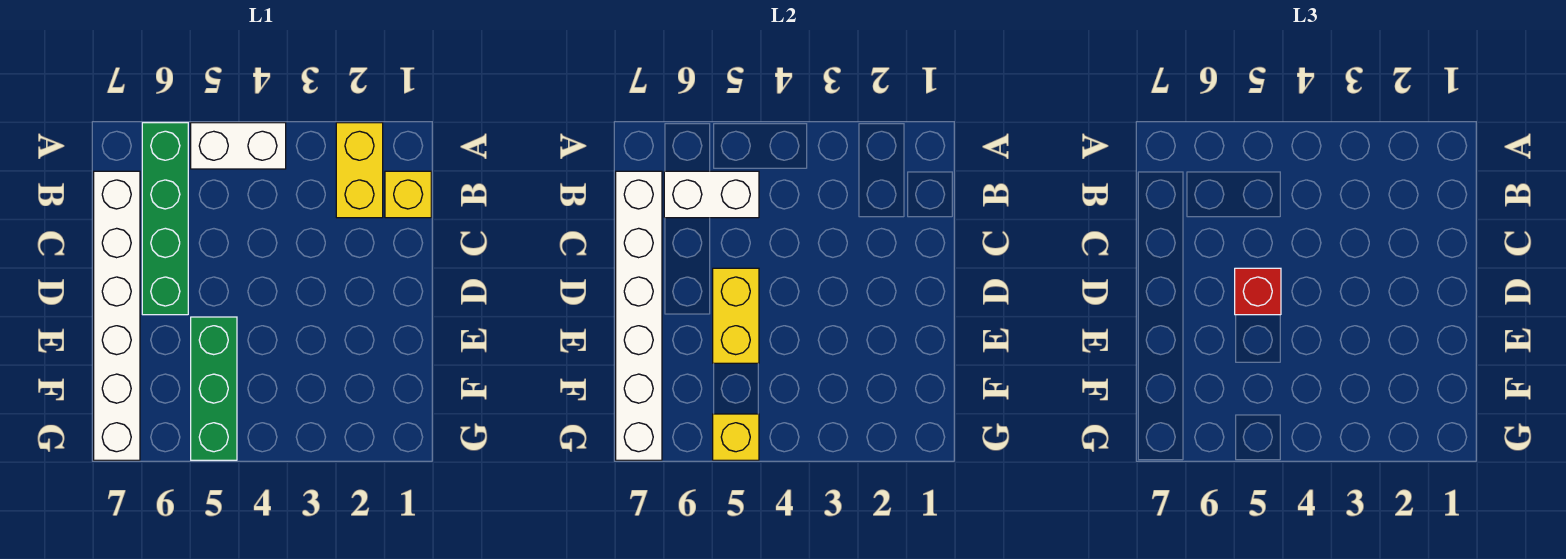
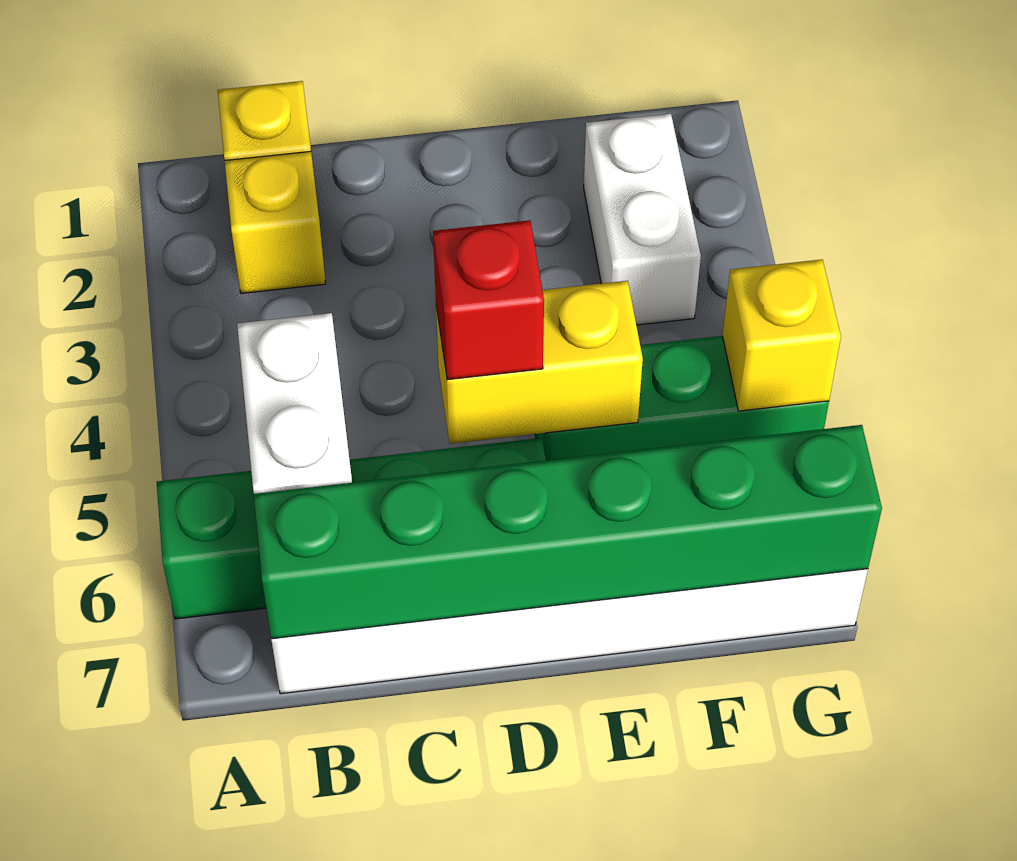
yellow 1x2 brick [336,123,383,218] -> yellow 1x1 brick [225,151,326,293]
white 1x2 brick [191,123,286,169] -> white 1x2 brick moved to [584,114,701,325]
white 1x6 brick [616,171,662,460] -> green 1x6 brick [254,425,882,639]

